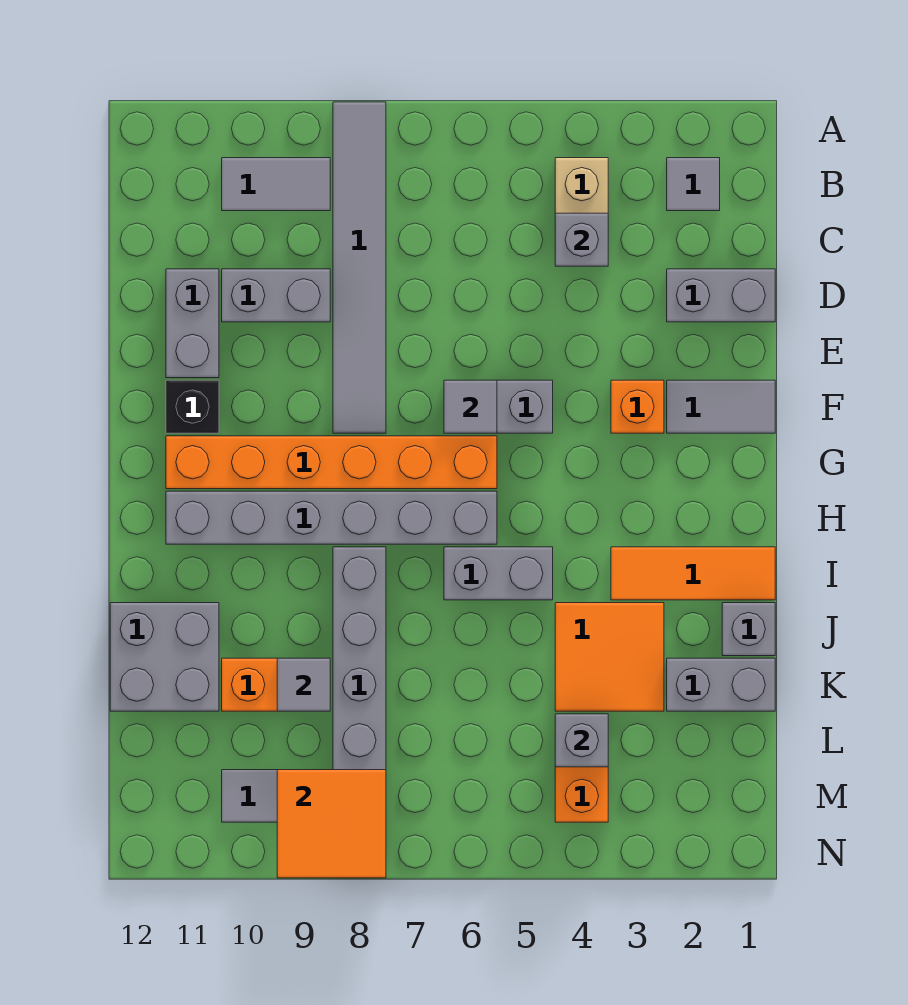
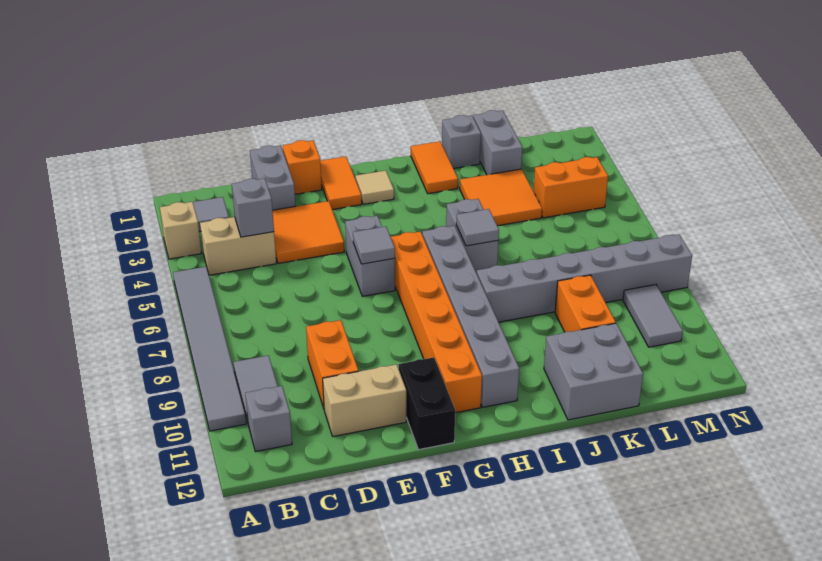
none -> tan 1x1 brick [160,202,201,259]
grey 1x6 tile [333,102,386,433] -> grey 1x6 tile turned to [173,267,246,431]
grey 1x2 brick [222,269,330,322] -> orange 1x2 brick [306,320,359,408]
grey 1x2 brick [166,269,219,378] -> tan 1x2 brick [323,364,406,436]
grey 1x2 tile [667,380,775,433] -> orange 1x2 tile [320,156,362,210]
orange 1x1 brick [611,380,664,433] -> orange 1x1 brick moved to [283,140,322,194]
black 1x1 brick [166,380,219,433] -> black 1x2 brick [399,357,455,450]
none -> tan 1x1 tile [355,171,394,204]
orange 1x3 tile [611,547,775,600] -> orange 1x2 tile [411,141,458,194]
grey 1x1 tile [277,658,330,711] -> grey 1x1 tile moved to [456,209,499,246]
grey 1x1 brick [555,714,608,767] -> grey 1x1 brick moved to [245,386,292,452]
orange 2x2 tile [277,770,386,878] -> orange 2x2 tile moved to [273,201,344,263]

